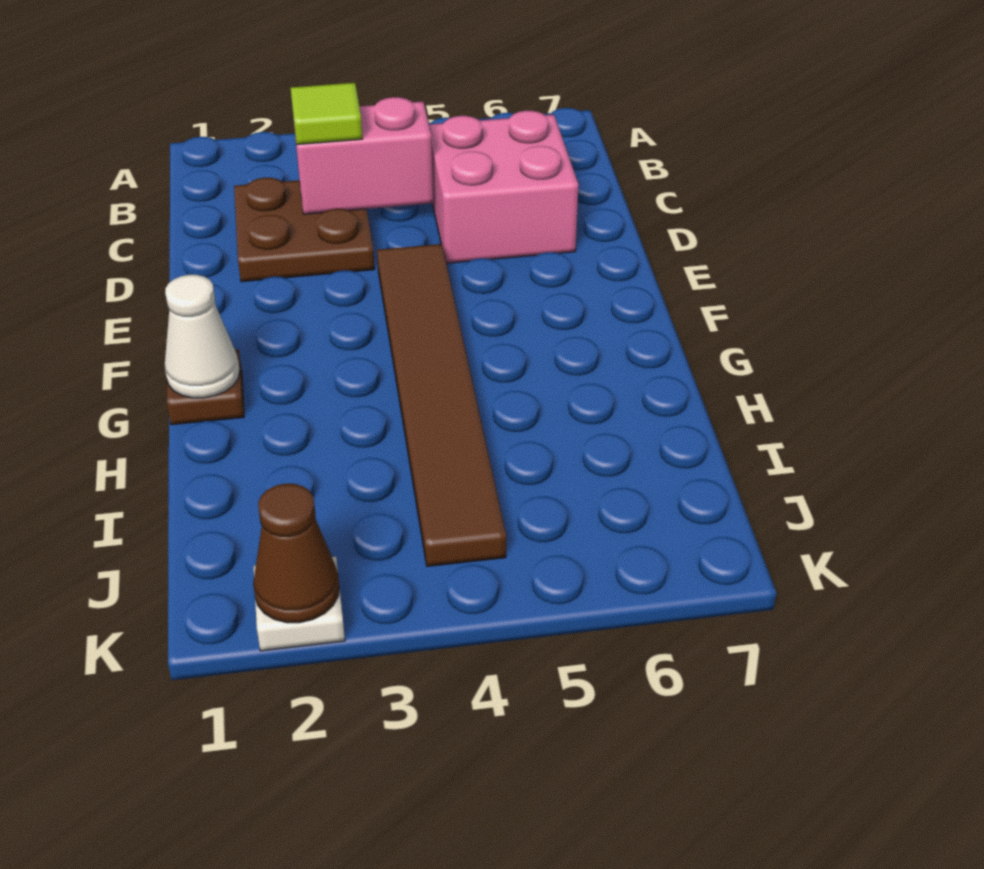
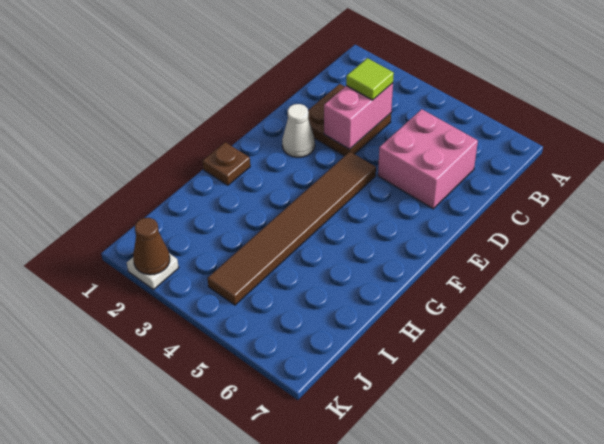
pink 1x2 brick [294,97,433,214] -> pink 1x2 brick turned to [324,83,393,149]
white 1x1 cone [164,275,240,398] -> white 1x1 cone moved to [282,104,315,157]

